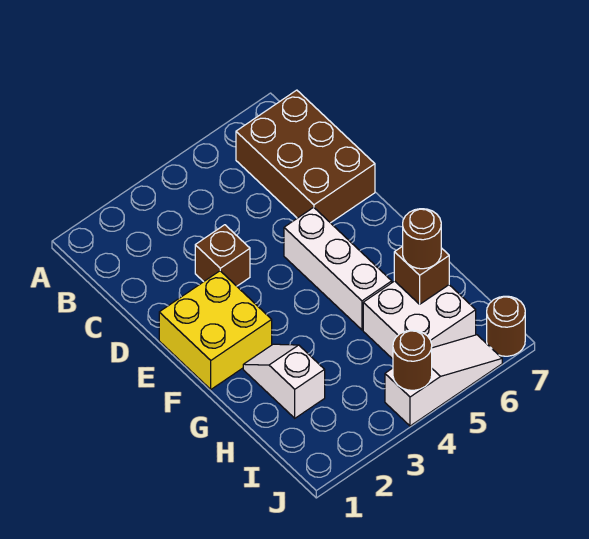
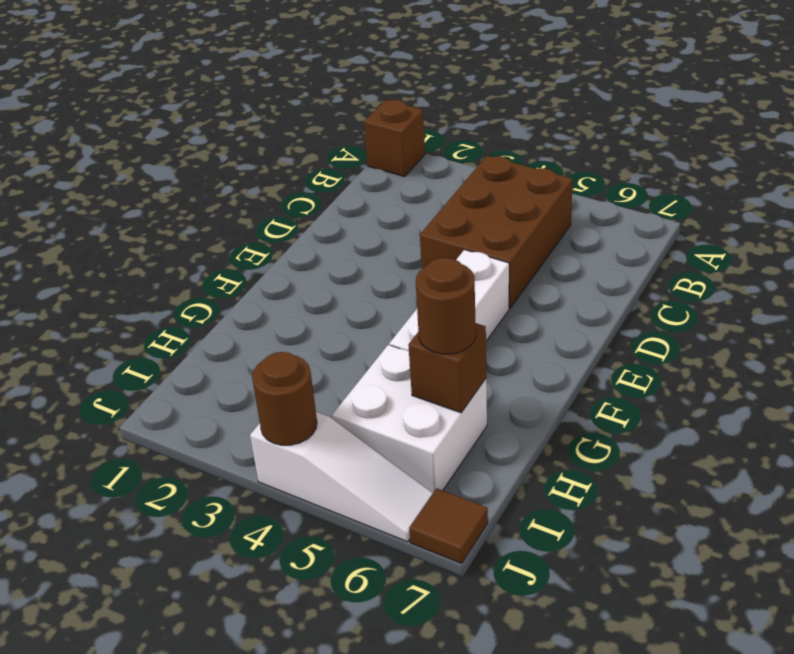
brown 2x3 brick [236,90,375,223] -> brown 2x3 brick moved to [420,156,573,308]
brown 1x1 brick [195,225,250,286] -> brown 1x1 brick moved to [364,100,425,177]
yellow 2x2 brick [159,271,272,389] -> none
white 1x2 slope [243,344,325,418] -> none
brown 1x1 round brick [487,296,525,356] -> brown 1x1 tile [409,488,488,563]

